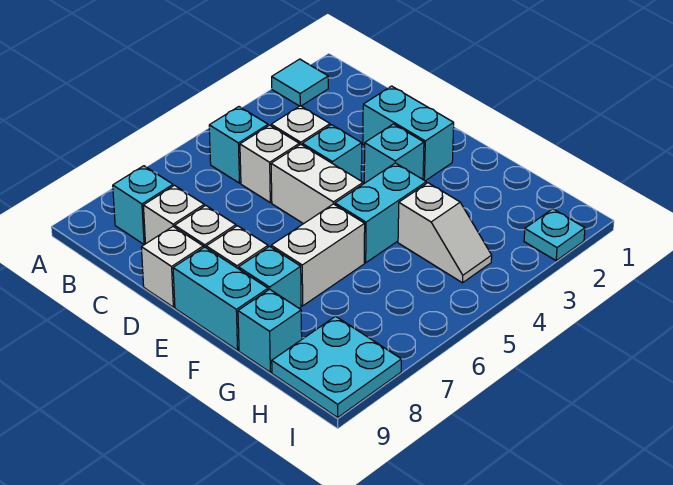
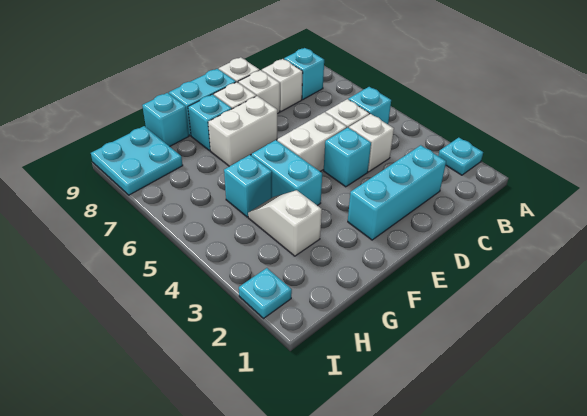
cyan 1x1 tile [272,59,328,106] -> cyan 1x1 plate [438,138,483,175]
cyan 1x2 brick [363,86,454,181] -> cyan 1x3 brick [348,145,446,240]
cyan 1x1 brick [364,124,424,183] -> cyan 1x1 brick moved to [224,155,272,217]
white 1x2 brick [271,204,365,306] -> white 1x2 brick turned to [208,96,277,166]
white 1x2 slope [398,183,492,283] -> white 1x2 slope turned to [248,190,322,256]

